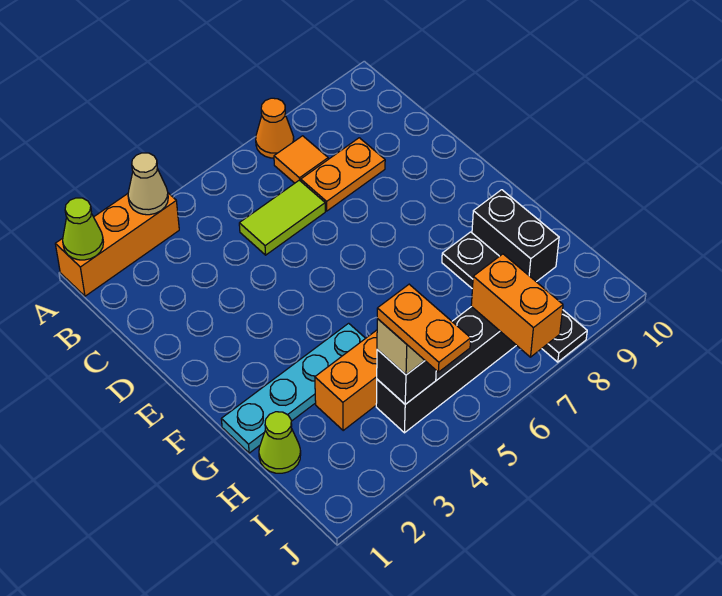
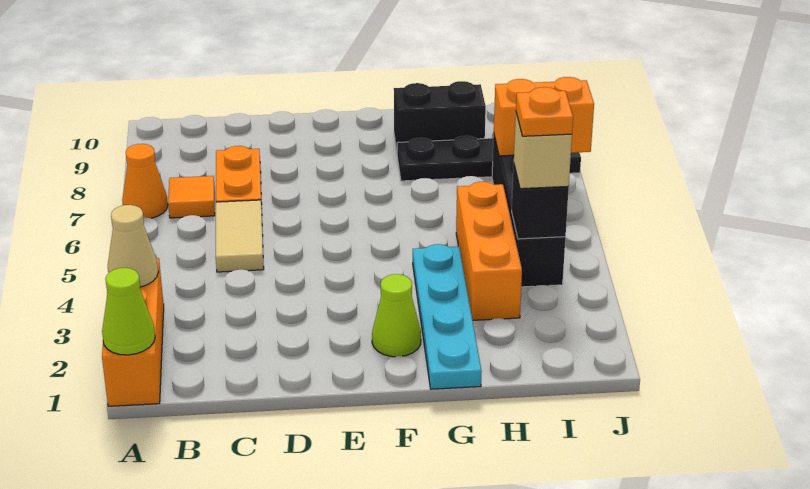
lime 1x2 tile [239,180,325,255] -> tan 1x2 tile [216,200,264,272]
lime 1x1 cone [259,412,301,473] -> lime 1x1 cone moved to [372,274,421,357]
orange 1x2 plate [377,284,471,372] -> orange 1x1 plate [516,87,573,136]

